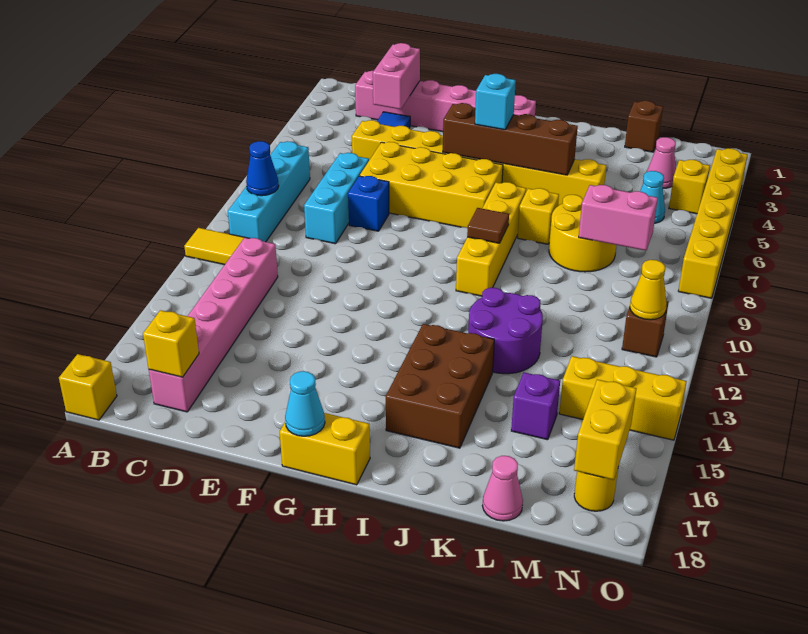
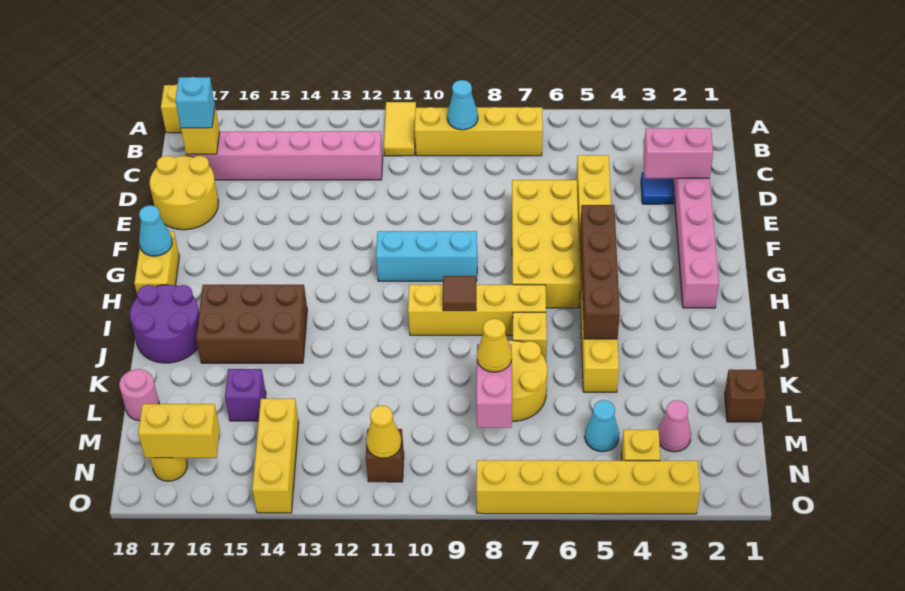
cyan 1x4 brick [228,141,310,242] -> yellow 1x4 brick [415,107,543,156]
blue 1x1 cone [246,141,279,196] -> cyan 1x1 cone [447,80,478,130]
cyan 1x3 brick [304,153,369,244] -> cyan 1x3 brick moved to [376,231,477,281]
none -> yellow 2x2 round brick [150,156,219,230]
blue 1x1 brick [348,176,389,231] -> none
cyan 1x1 brick [475,74,516,130] -> cyan 1x1 brick moved to [175,77,215,128]
purple 2x2 round brick [468,288,543,374] -> purple 2x2 round brick moved to [130,285,199,363]
none -> yellow 1x1 cone [477,319,512,372]
pink 1x1 cone [482,456,523,521] -> pink 1x1 round brick [119,369,159,421]

